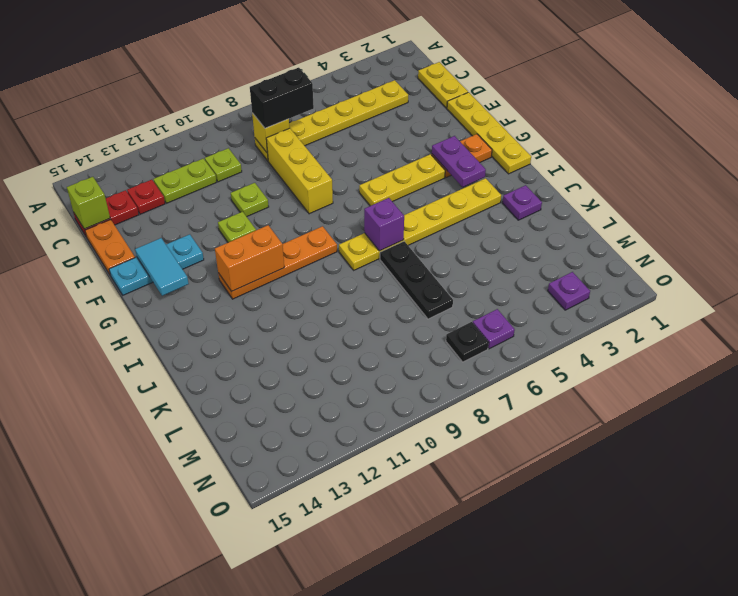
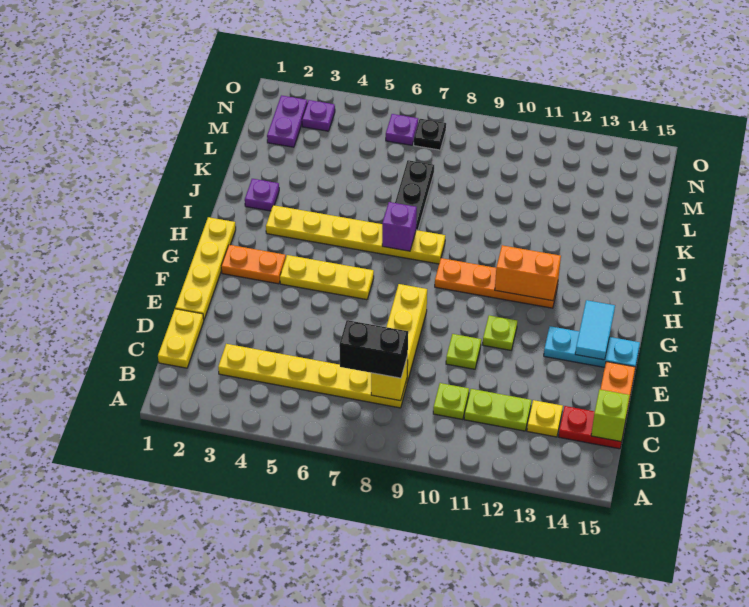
red 1x1 plate [127,180,165,214] -> yellow 1x1 plate [527,400,563,437]
purple 1x2 plate [432,136,486,187] -> purple 1x2 plate moved to [267,95,307,147]

